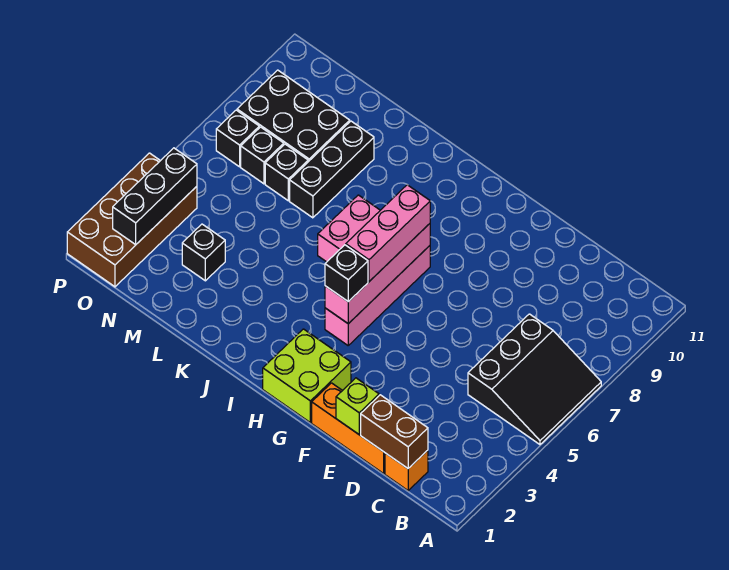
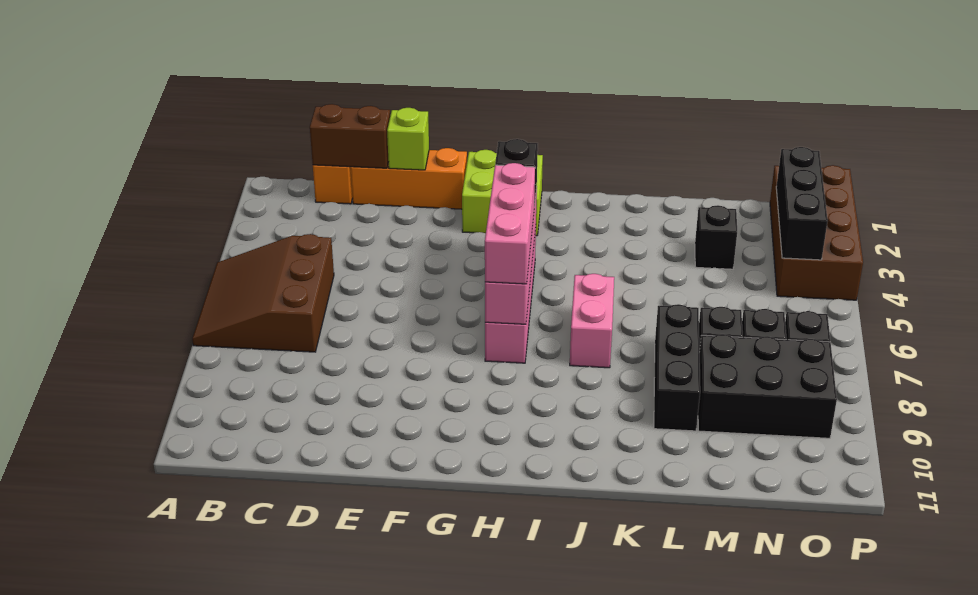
black 3x3 slope [468,314,601,444] -> brown 3x3 slope [192,234,334,352]

